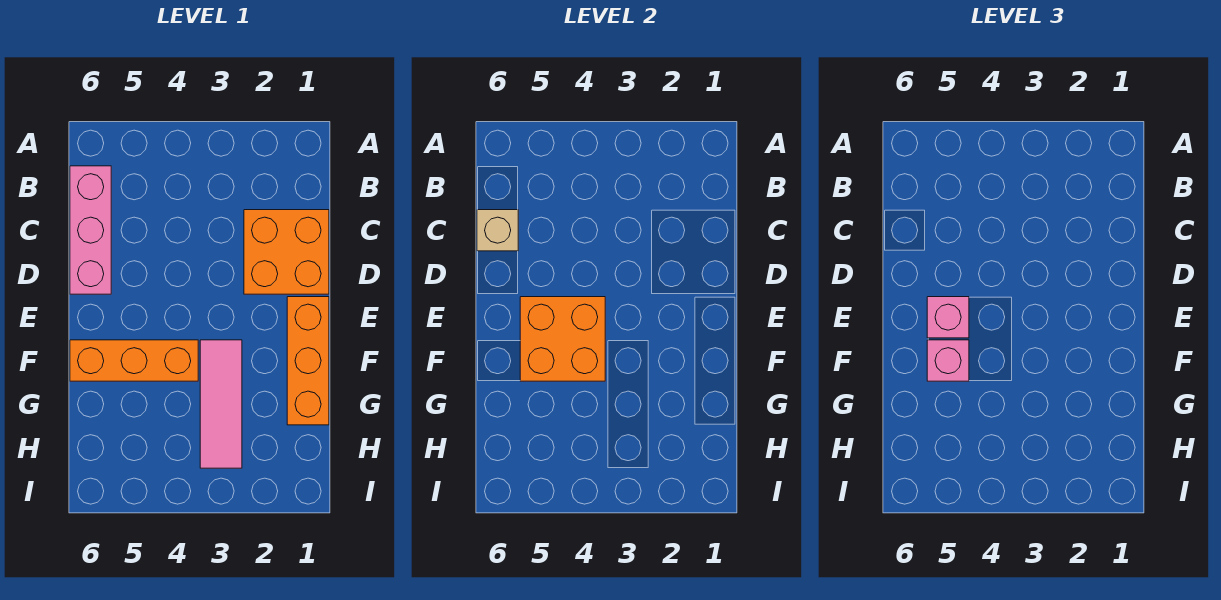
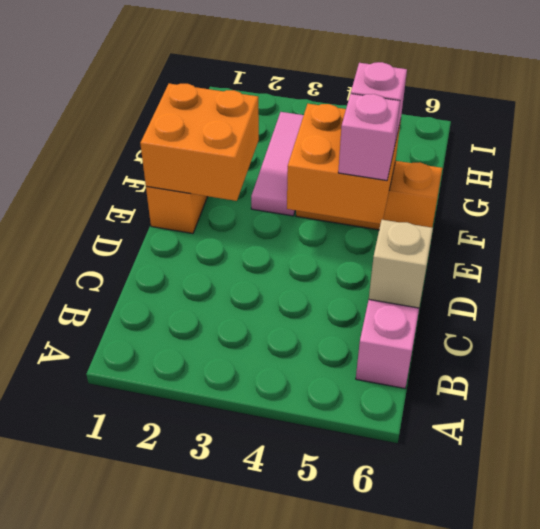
orange 2x2 brick [244,210,329,294] -> orange 2x2 brick moved to [140,84,259,201]

